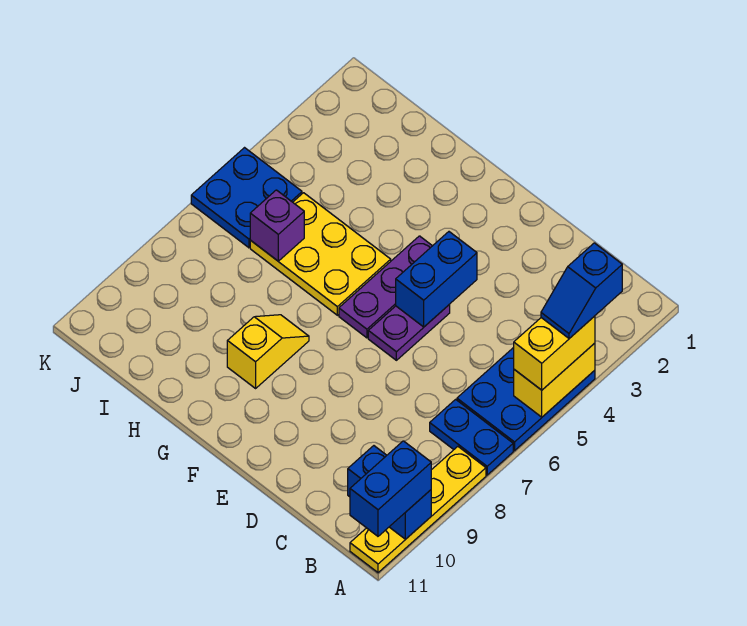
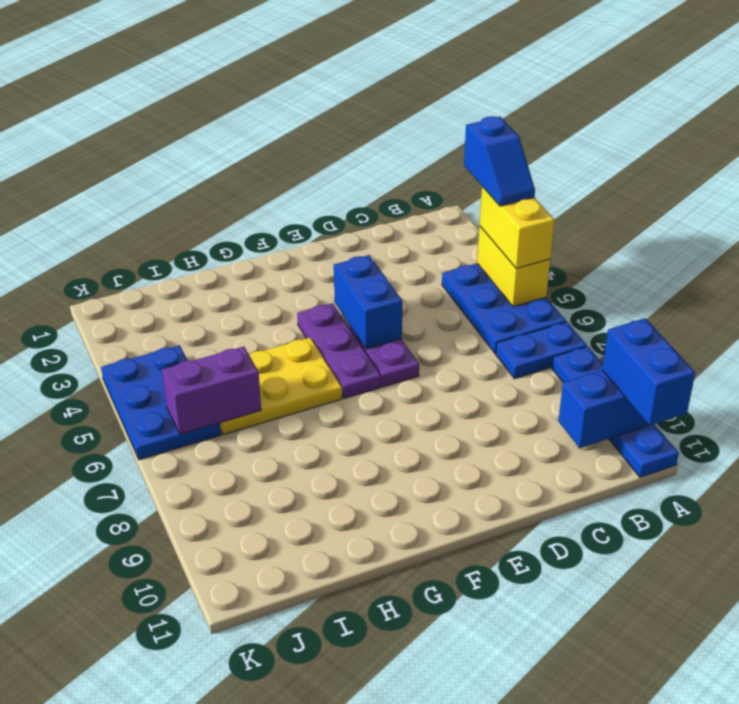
yellow 1x4 plate [350,447,486,573] -> blue 1x4 plate [552,346,679,477]
yellow 1x2 slope [227,315,309,388] -> none
purple 1x1 brick [250,190,304,261] -> purple 1x2 brick [162,347,261,434]
blue 2x2 plate [191,148,302,248] -> blue 2x3 plate [101,345,221,460]

